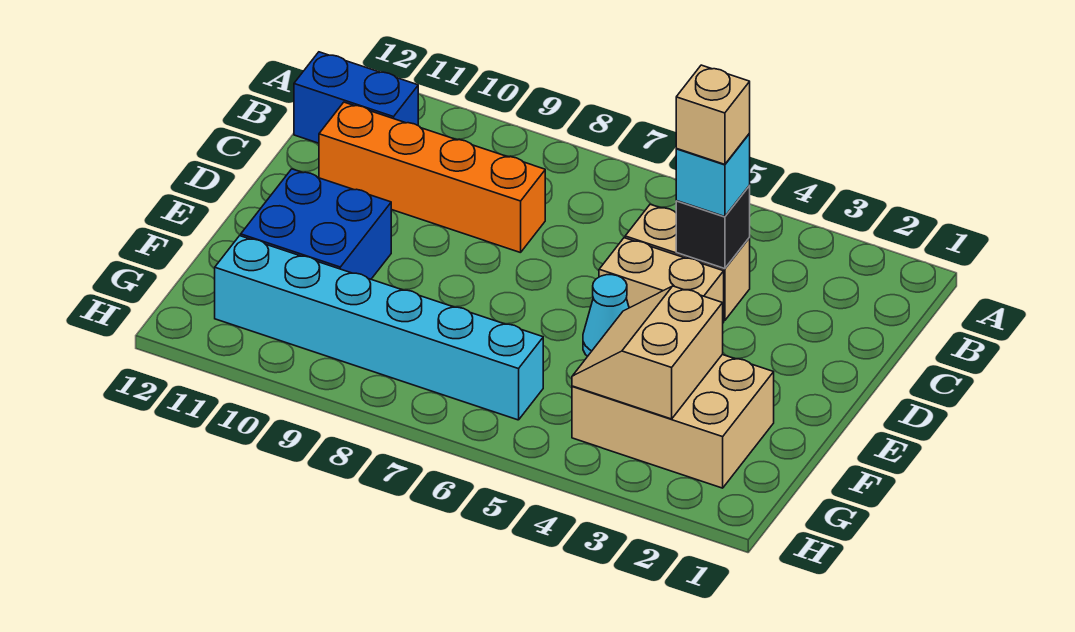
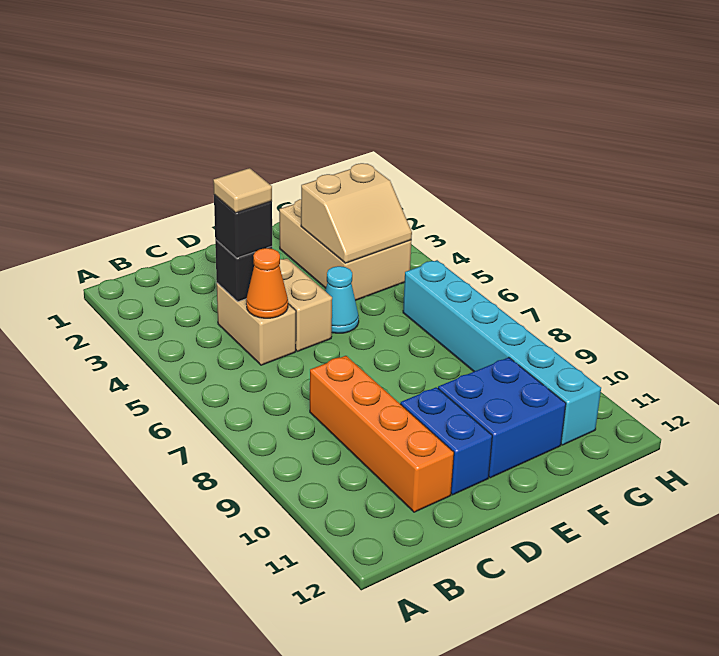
blue 1x2 brick [294,52,418,143] -> blue 1x2 brick moved to [400,387,492,495]
cyan 1x1 brick [676,134,750,217] -> black 1x1 brick [214,195,272,258]
tan 1x1 brick [676,65,750,164] -> tan 1x1 tile [213,168,272,213]
none -> orange 1x1 cone [246,248,288,318]

